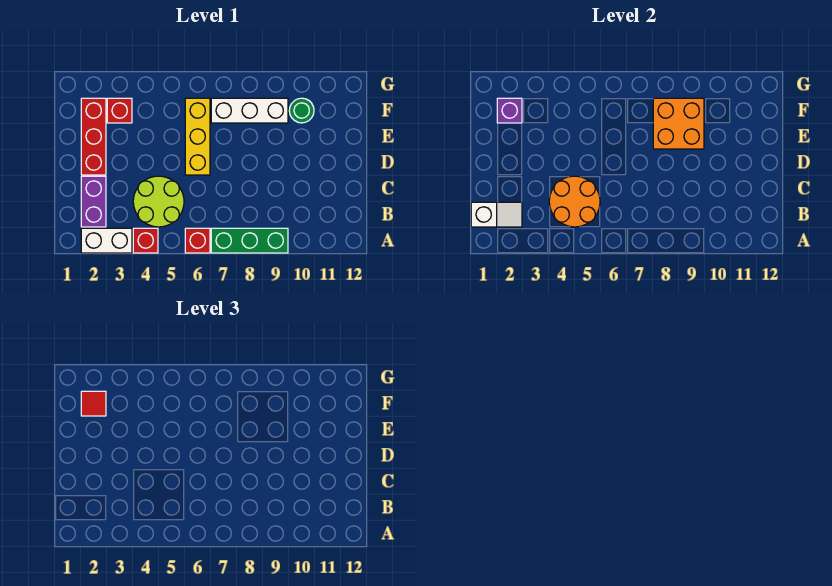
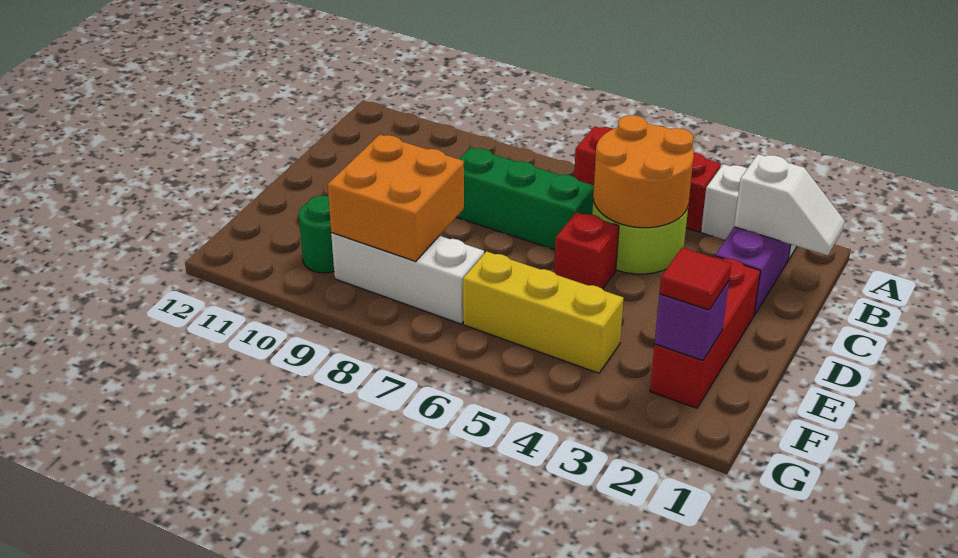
green 1x3 brick [211,228,288,253] -> green 1x3 brick moved to [457,147,594,250]
white 1x2 slope [471,202,522,227] -> white 1x2 slope turned to [734,154,845,256]
yellow 1x3 brick [185,98,210,175] -> yellow 1x3 brick turned to [463,251,623,373]
red 1x1 brick [107,98,132,123] -> red 1x1 brick moved to [554,212,619,289]

